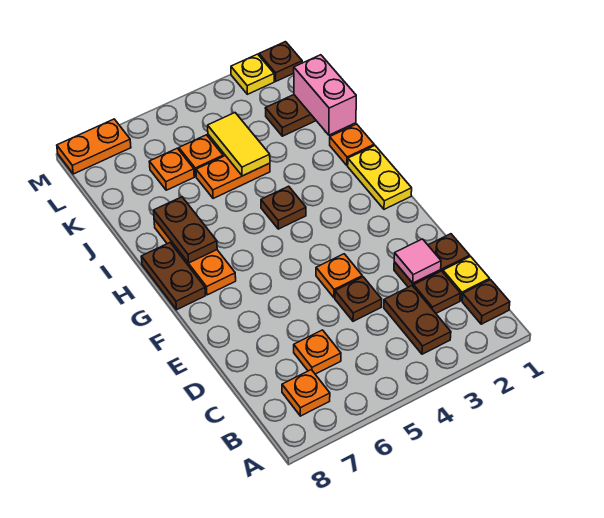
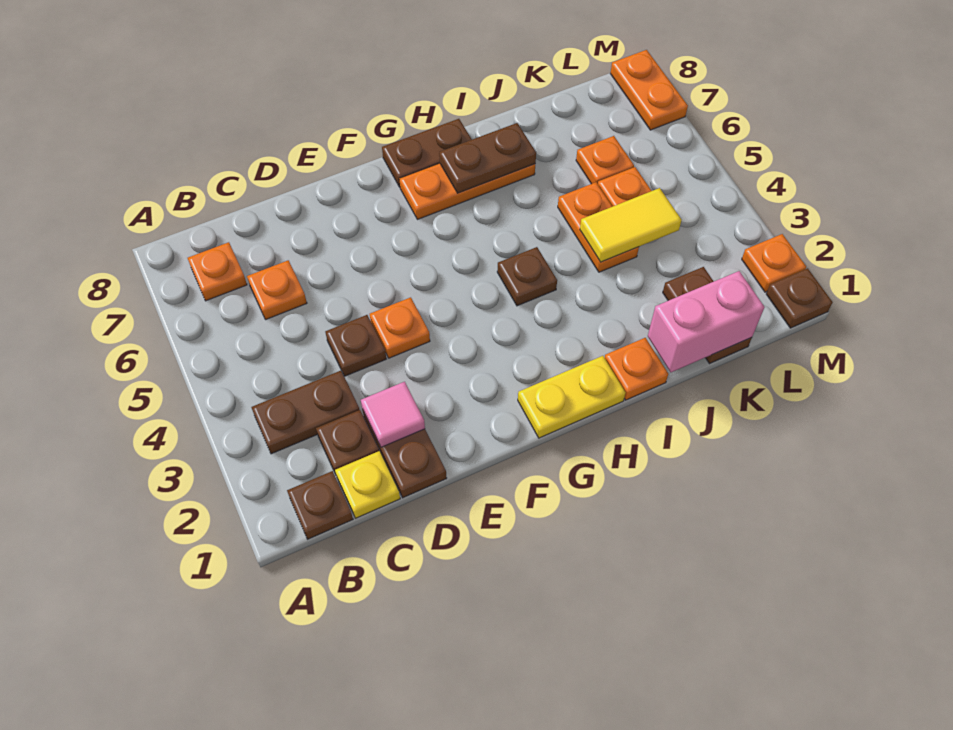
yellow 1x1 plate [231,54,274,94] -> orange 1x1 plate [742,234,806,292]

